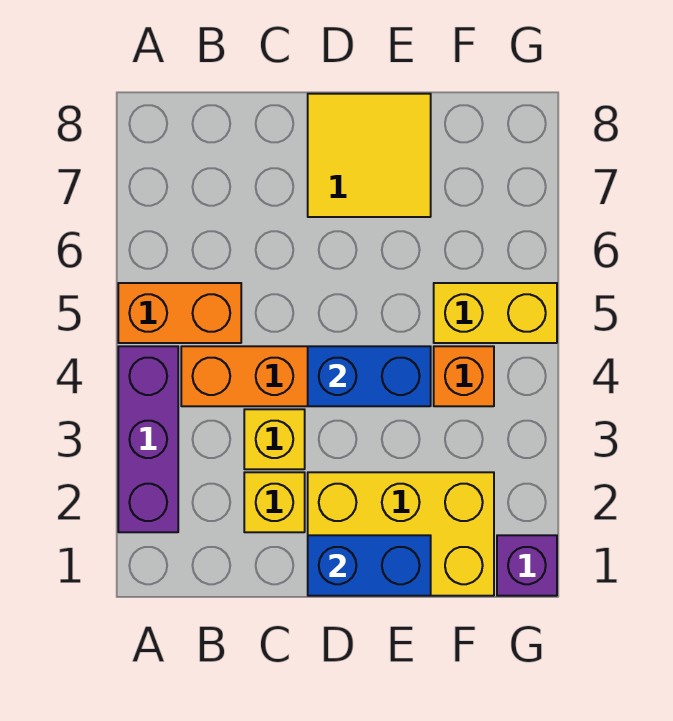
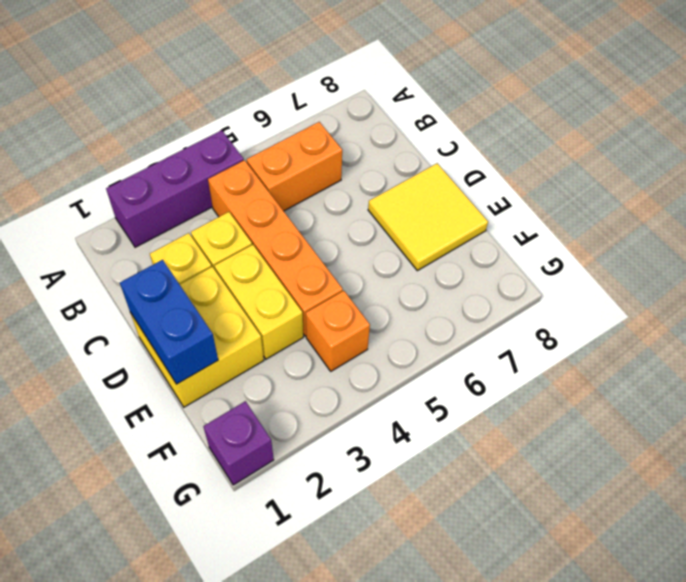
orange 1x2 brick [118,283,241,343] -> orange 1x2 brick turned to [247,122,342,211]
yellow 2x3 brick [308,472,494,596] -> yellow 2x2 brick [130,267,264,407]
blue 1x2 brick [308,346,431,406] -> none
yellow 1x2 brick [434,283,557,343] -> yellow 1x2 brick moved to [214,245,303,359]

